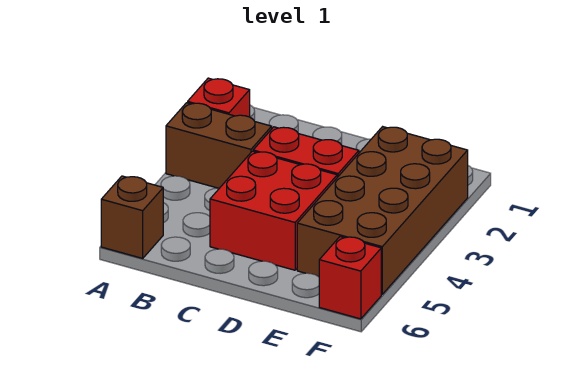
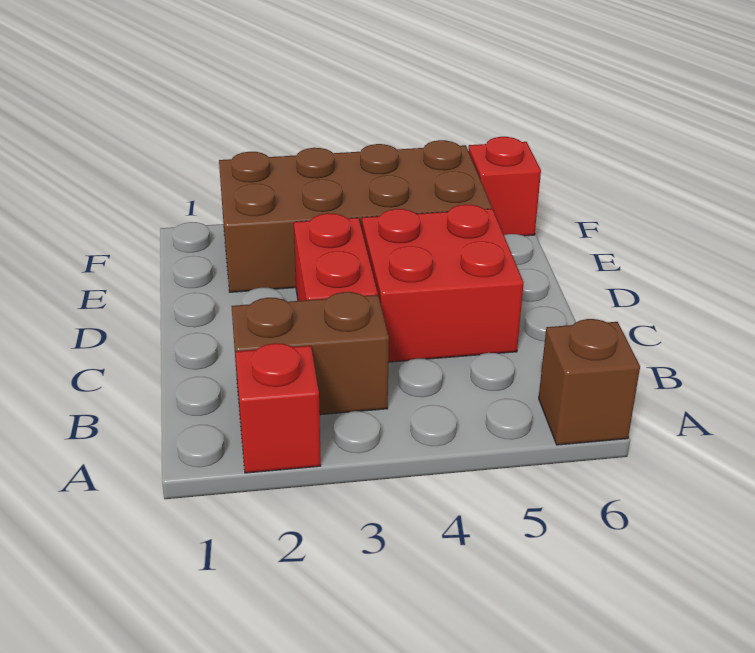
brown 1x2 brick [166,103,272,188] -> brown 1x2 brick turned to [232,292,389,415]

